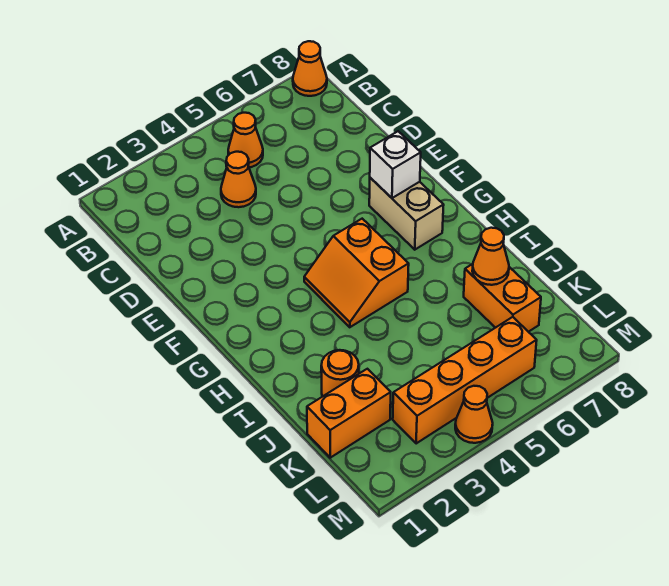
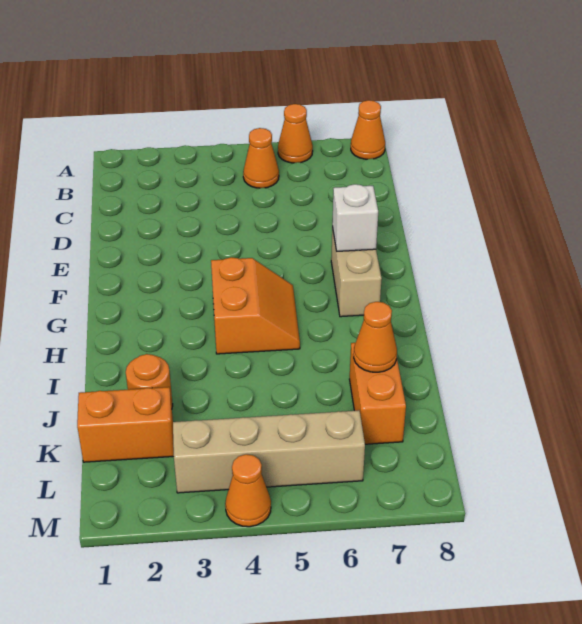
orange 1x1 cone [221,152,256,207] -> orange 1x1 cone moved to [278,104,313,163]
orange 2x2 slope [304,219,409,327] -> orange 2x2 slope turned to [211,257,300,354]
orange 1x4 brick [393,317,537,444] -> tan 1x4 brick [173,410,365,493]

